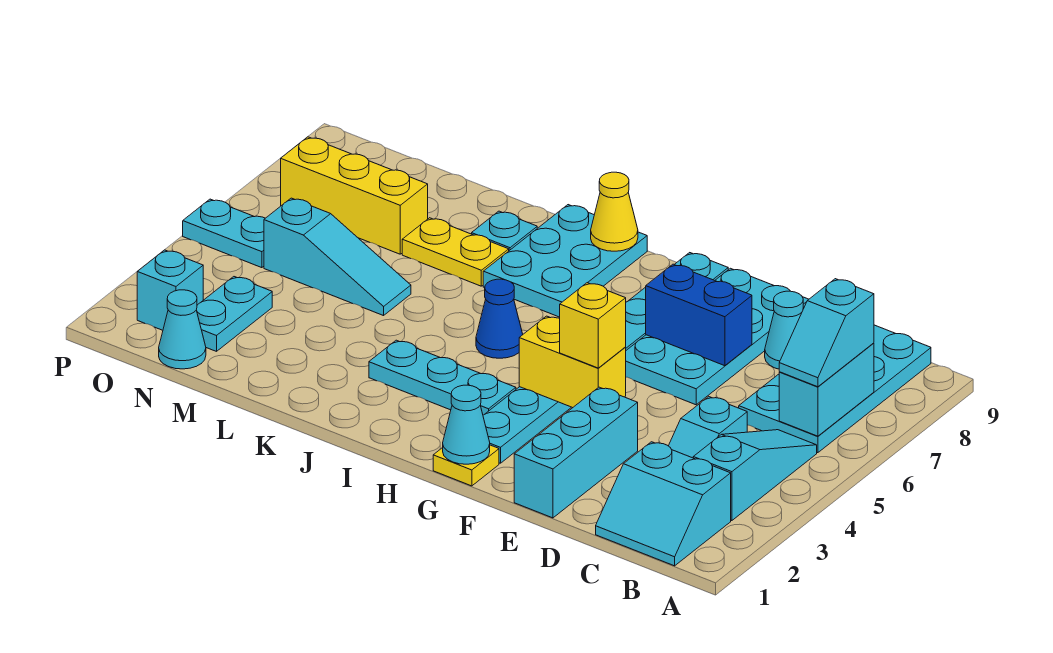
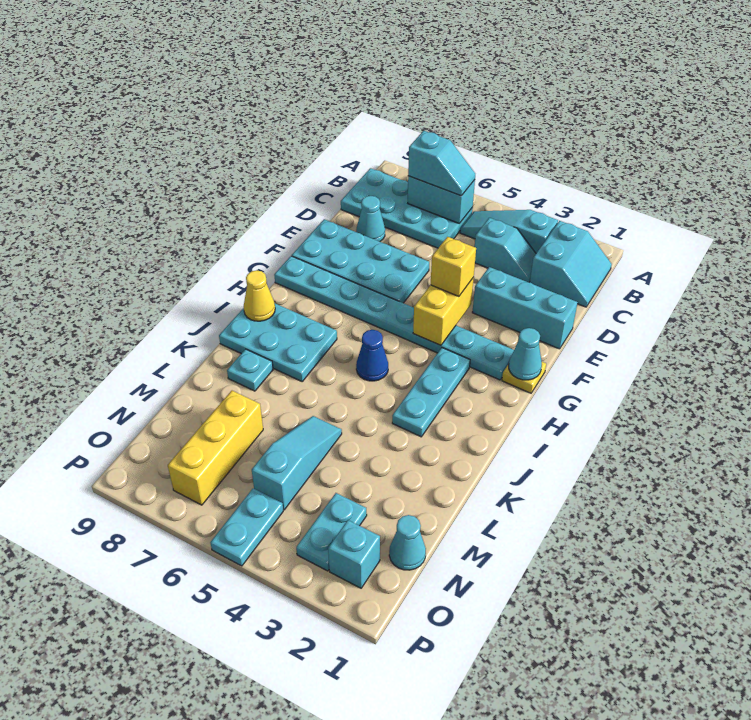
blue 1x2 brick [646,264,752,366] -> none
yellow 1x2 plate [402,218,509,286] -> none
cyan 1x2 plate [197,277,272,351] -> cyan 1x2 plate turned to [296,493,367,571]

